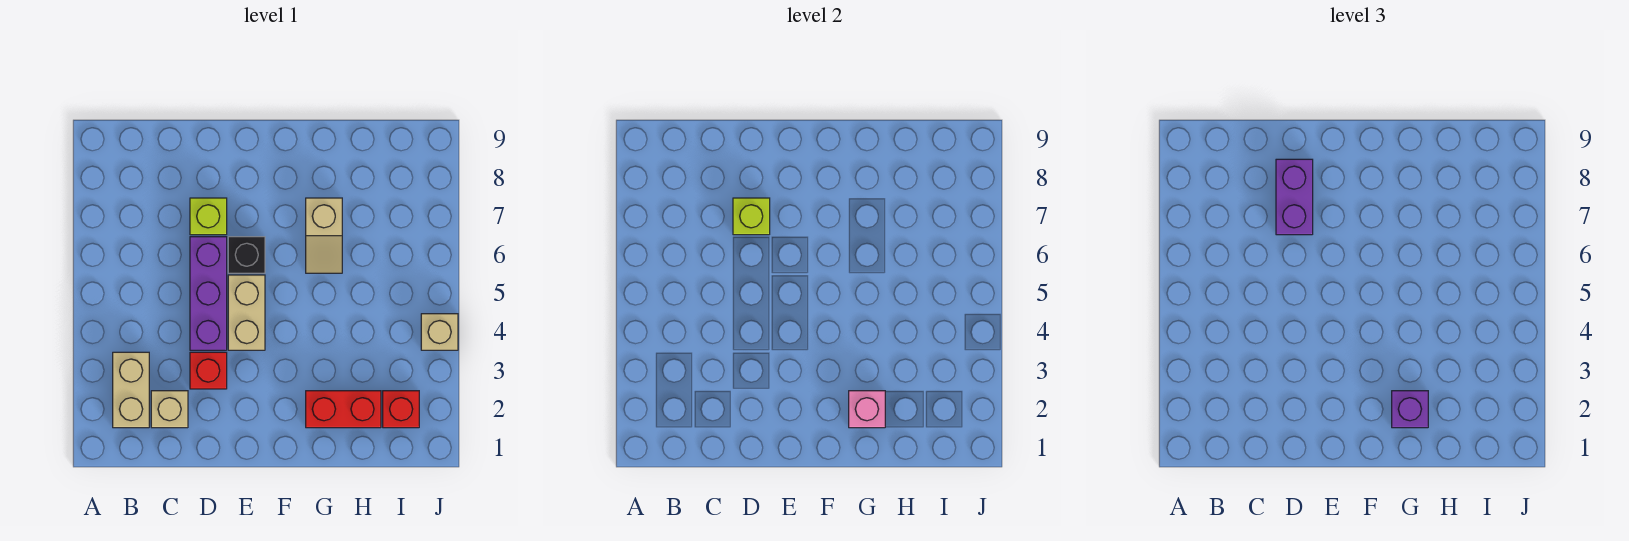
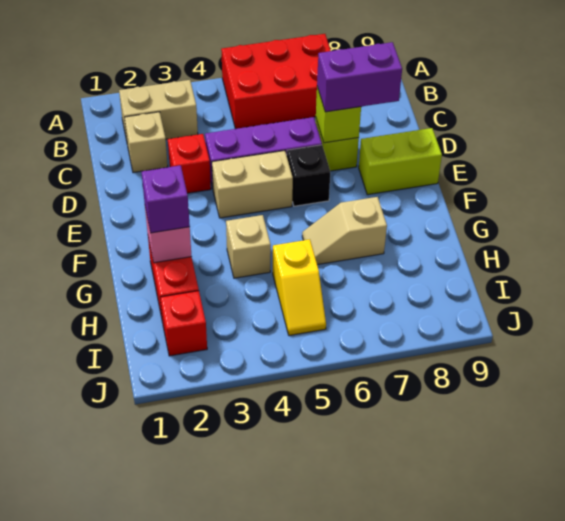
none -> red 2x3 brick [221,34,331,129]
none -> lime 1x2 brick [359,128,442,195]
none -> yellow 1x2 slope [273,239,326,336]
tan 1x1 brick [421,314,458,350] -> tan 1x1 brick moved to [226,215,271,278]

